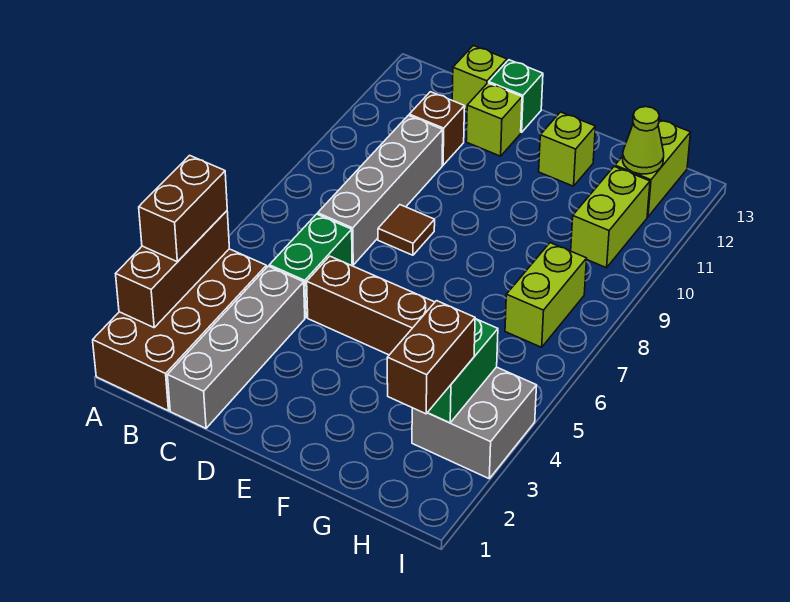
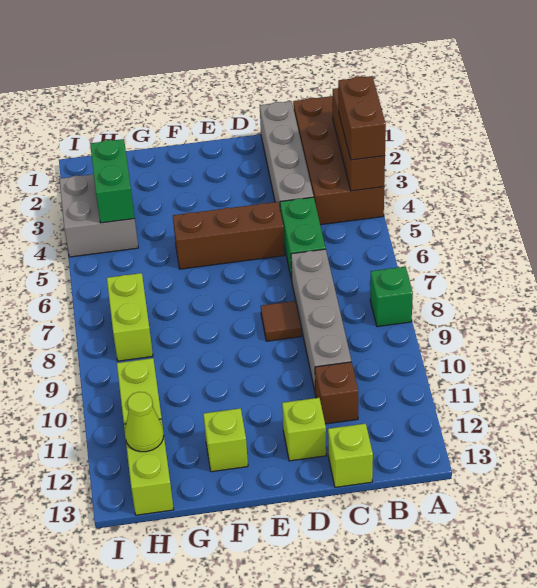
green 1x1 brick [489,60,543,132] -> green 1x1 brick moved to [370,267,413,327]
brown 1x2 brick [387,301,475,414] -> none

